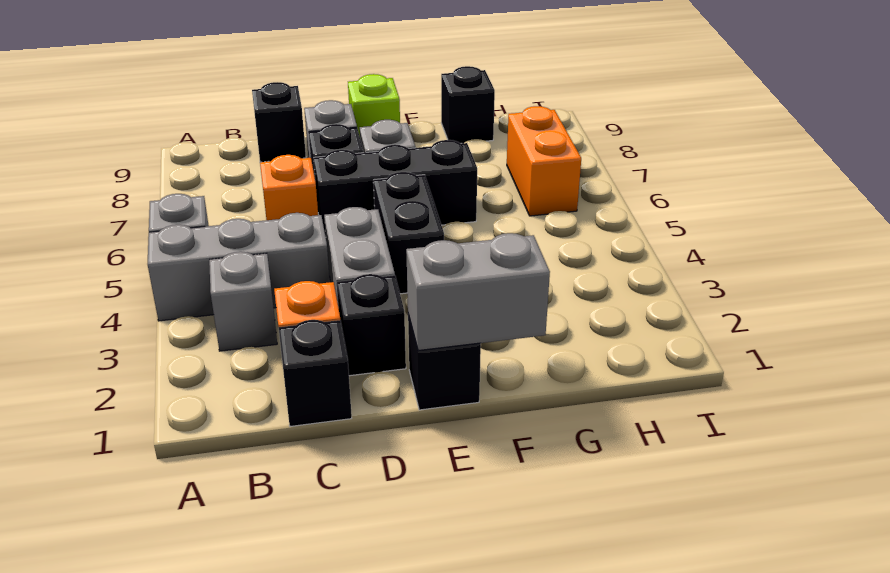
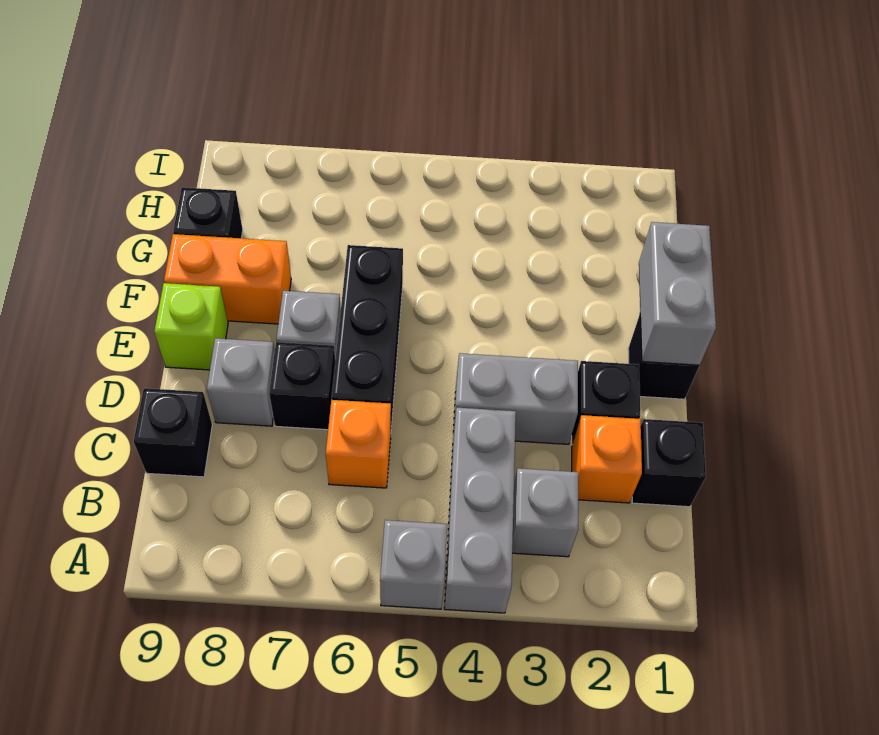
black 1x2 brick [373,172,444,294] -> none
orange 1x2 brick [507,106,581,216] -> orange 1x2 brick moved to [164,234,291,324]

